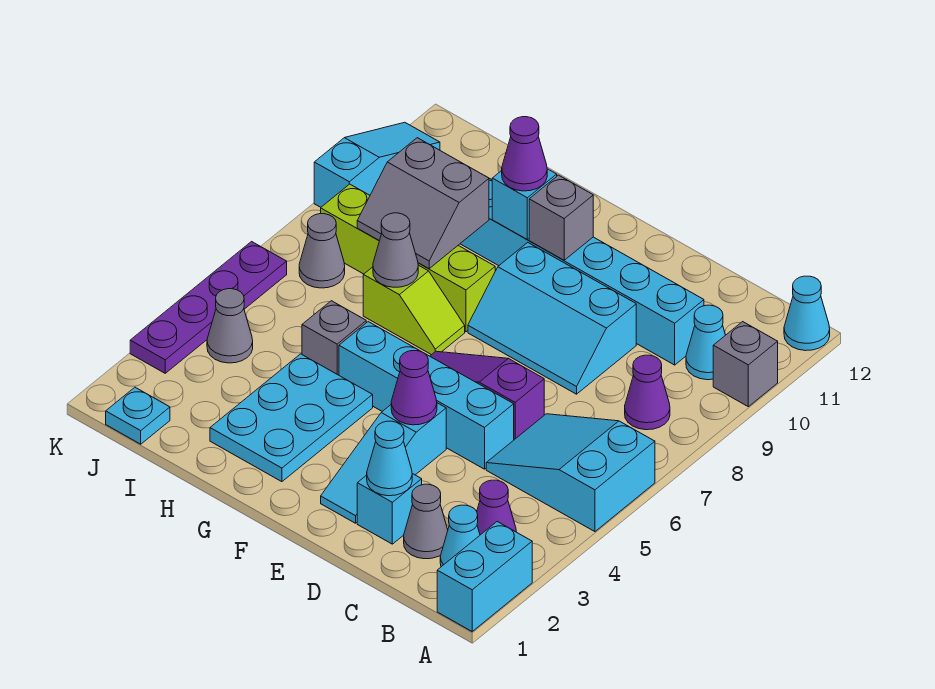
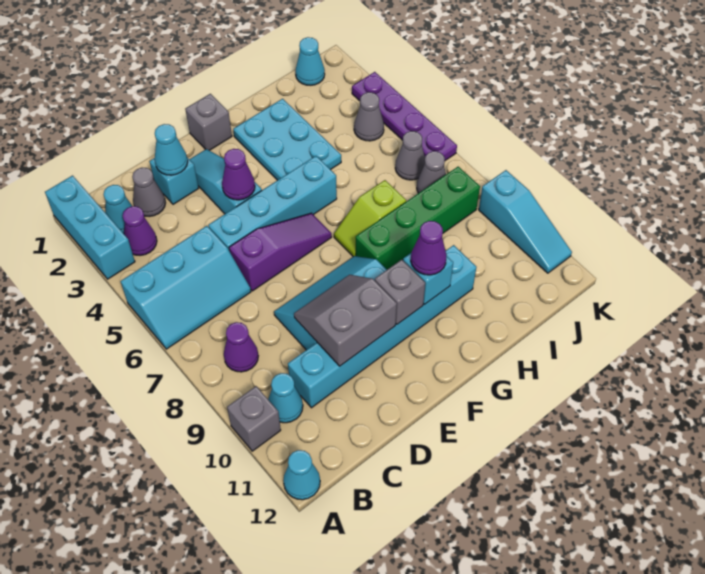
cyan 1x2 brick [437,522,532,631] -> cyan 1x3 brick [45,176,135,279]
cyan 2x3 slope [486,414,655,532] -> cyan 2x3 slope turned to [120,226,251,349]
lime 1x4 brick [321,184,495,332] -> green 1x4 brick [356,167,480,269]
grey 1x1 brick [302,301,366,375] -> grey 1x1 brick moved to [185,94,232,150]
grey 1x1 cone [373,213,418,287] -> grey 1x1 cone moved to [395,131,425,180]
grey 2x2 slope [357,138,489,268] -> grey 2x2 slope moved to [294,275,397,366]
cyan 1x1 plate [106,387,170,444] -> cyan 1x1 cone [295,37,325,85]

